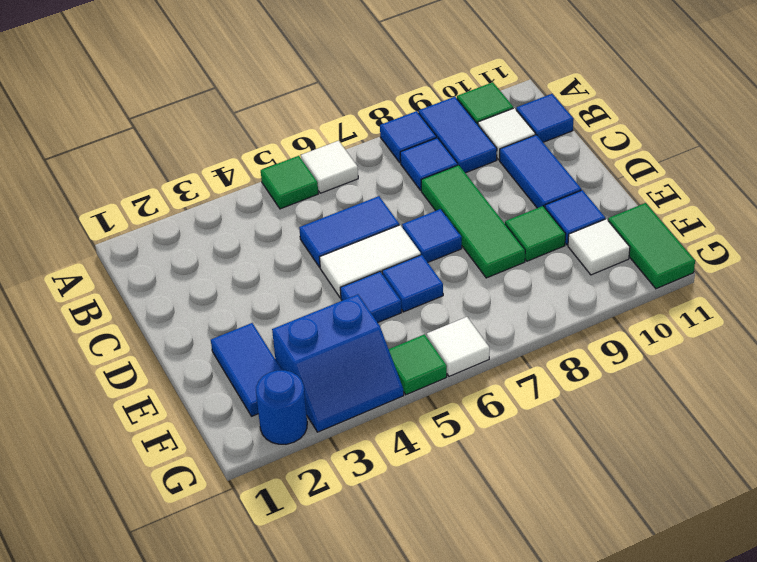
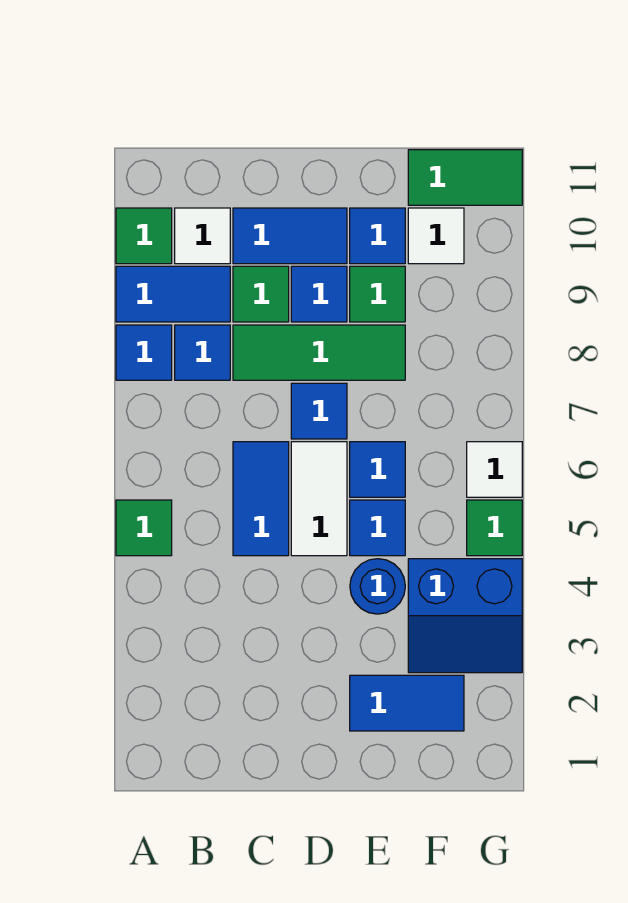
white 1x1 tile [301,141,358,193] -> none
blue 1x1 tile [516,94,573,142] -> blue 1x1 tile moved to [291,266,347,322]
none -> green 1x1 tile [233,266,289,322]
blue 2x2 slope [272,294,404,432] -> blue 2x2 slope turned to [408,559,522,673]
blue 1x1 round brick [256,370,307,444] -> blue 1x1 round brick moved to [350,559,405,614]

